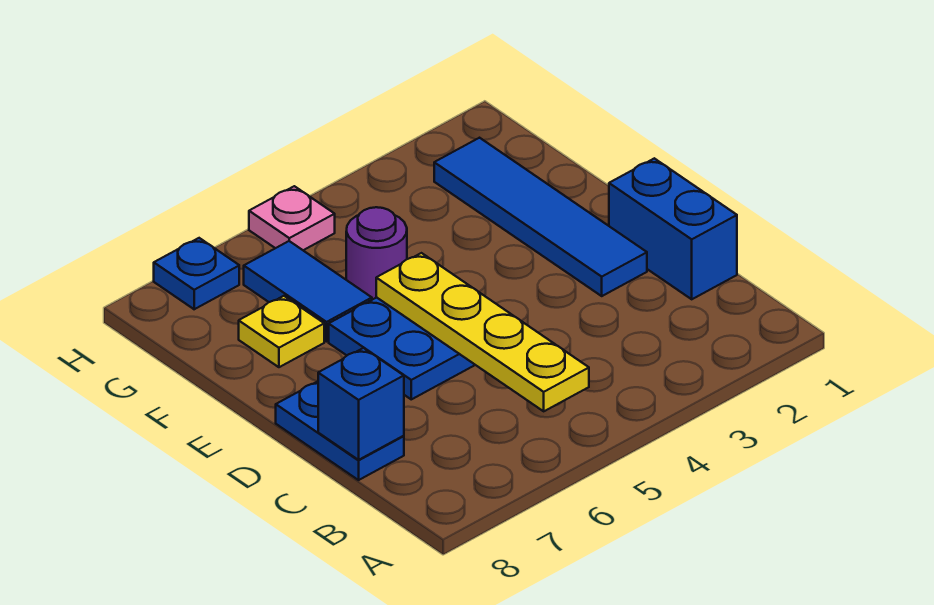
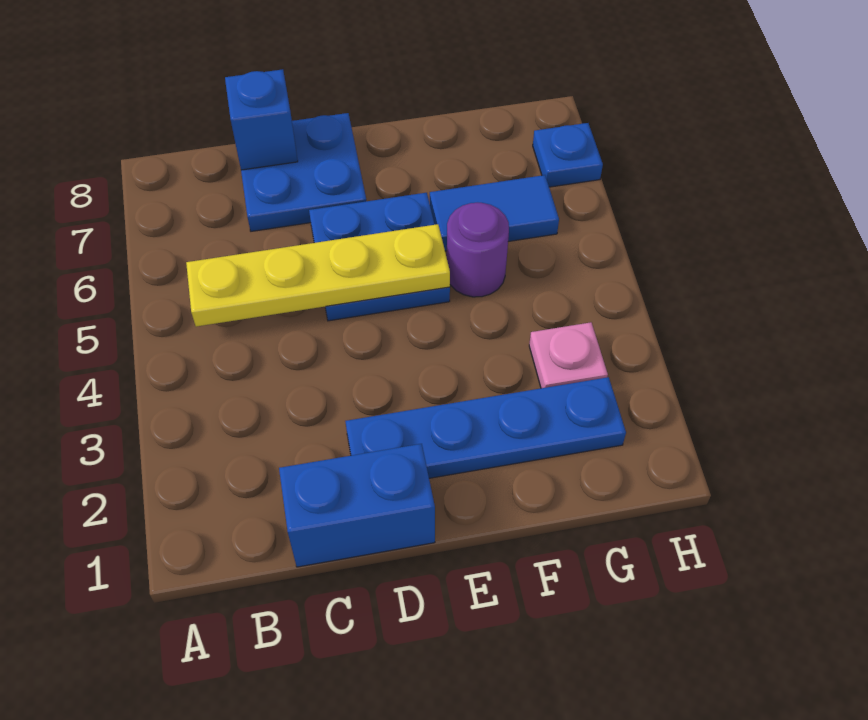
blue 1x2 plate [276,381,404,480] -> blue 2x2 plate [241,113,366,231]
blue 1x4 tile [434,138,647,296] -> blue 1x4 plate [345,377,626,478]
yellow 1x1 plate [239,296,324,367] -> none
pink 1x1 plate [249,186,335,250] -> pink 1x1 plate moved to [529,322,608,388]

